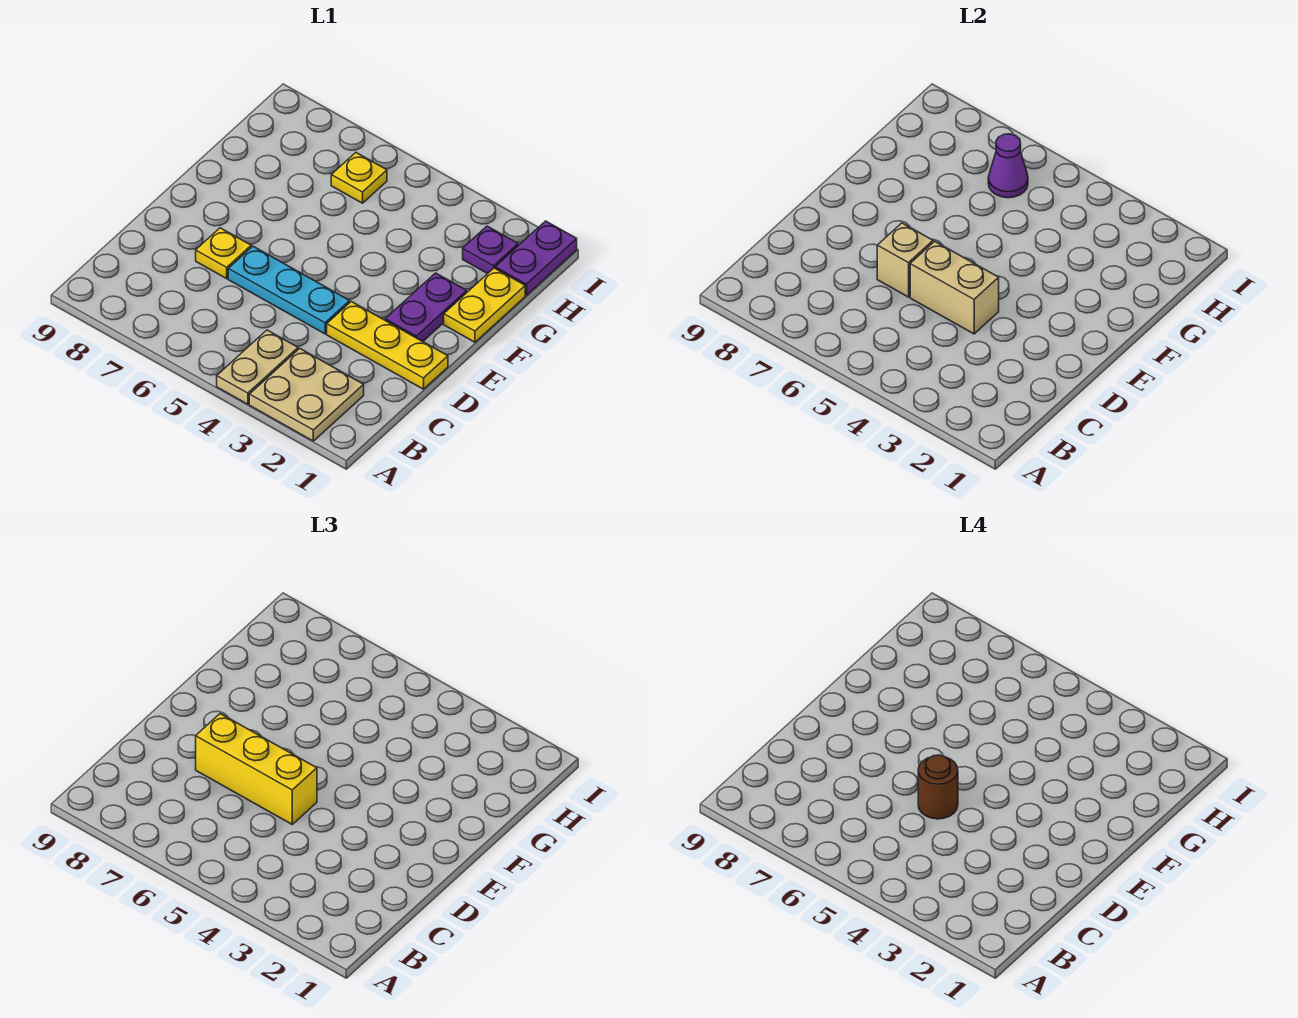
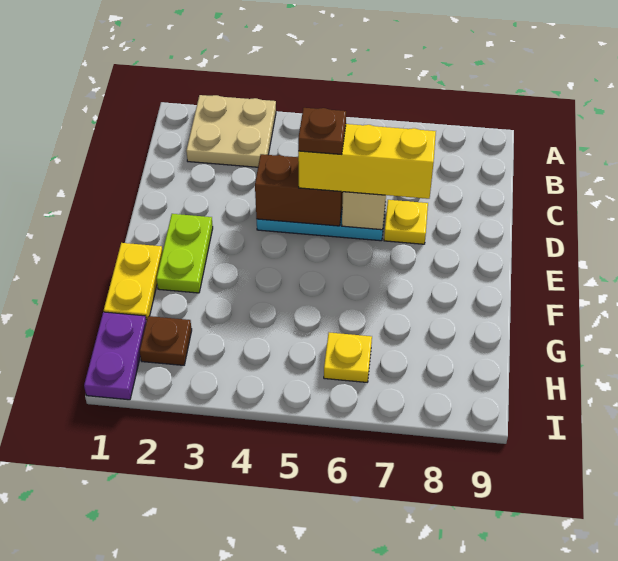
tan 1x2 plate [217,330,298,404] -> none
yellow 1x3 plate [327,302,448,389] -> none
tan 1x2 brick [910,241,999,334] -> brown 1x2 brick [255,154,343,226]
brown 1x1 round brick [918,755,958,819] -> brown 1x1 plate [298,108,346,154]
purple 1x2 plate [385,273,467,341] -> lime 1x2 plate [157,214,213,293]
purple 1x1 plate [463,226,518,274] -> brown 1x1 plate [140,316,192,365]
purple 1x1 cone [988,134,1028,198] -> none

